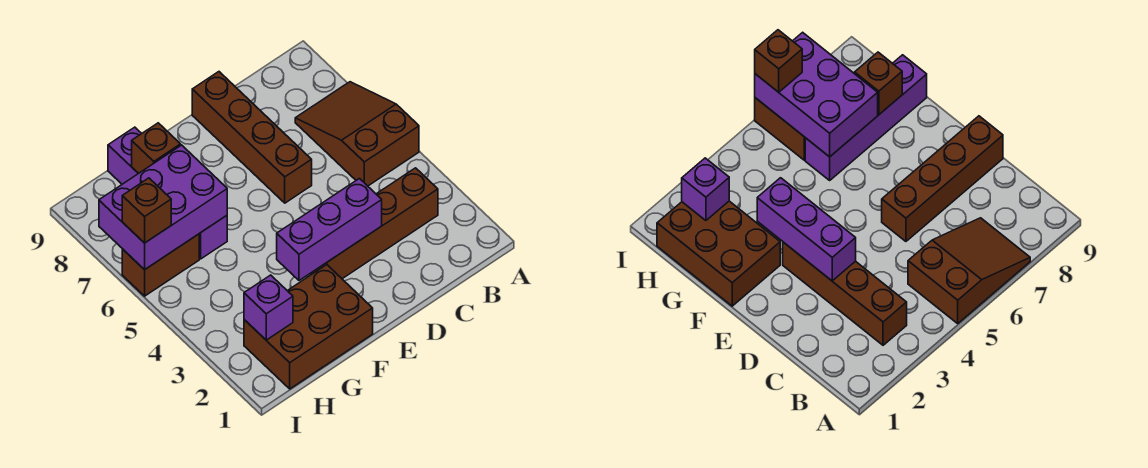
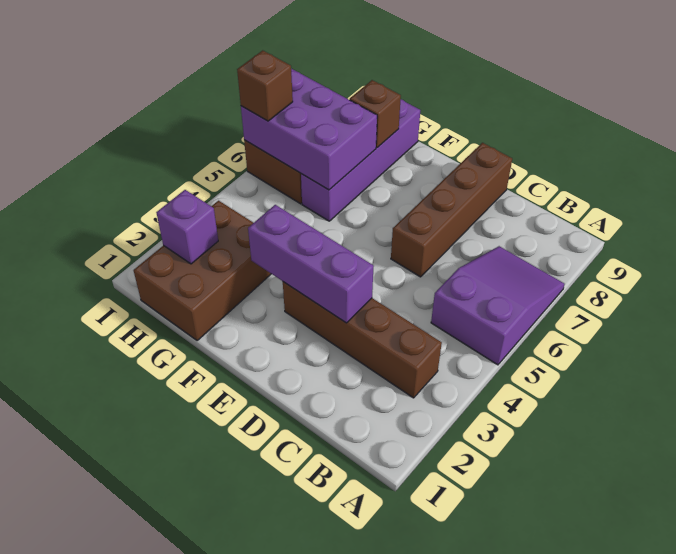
brown 2x3 slope [295,82,419,186] -> purple 2x3 slope [431,246,565,365]
brown 2x3 brick [244,265,373,389] -> brown 2x3 brick turned to [134,201,271,341]

